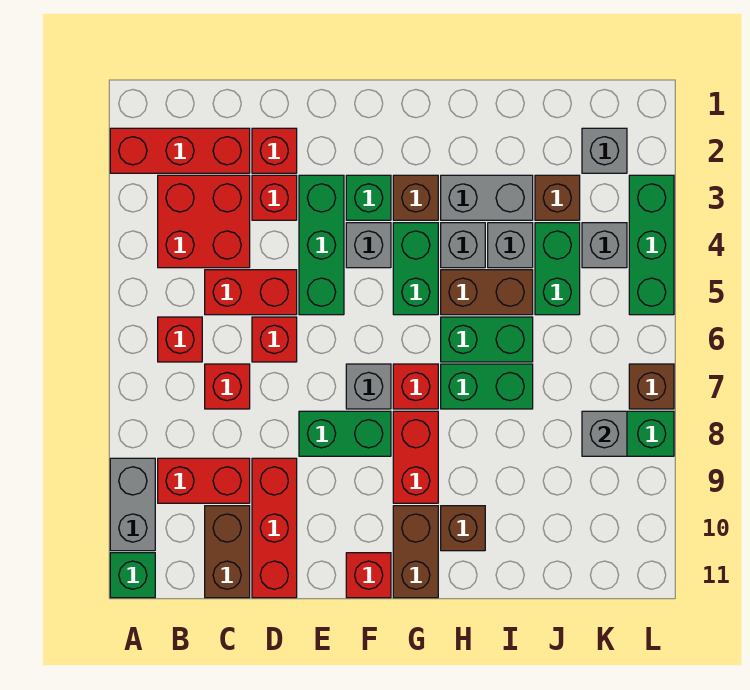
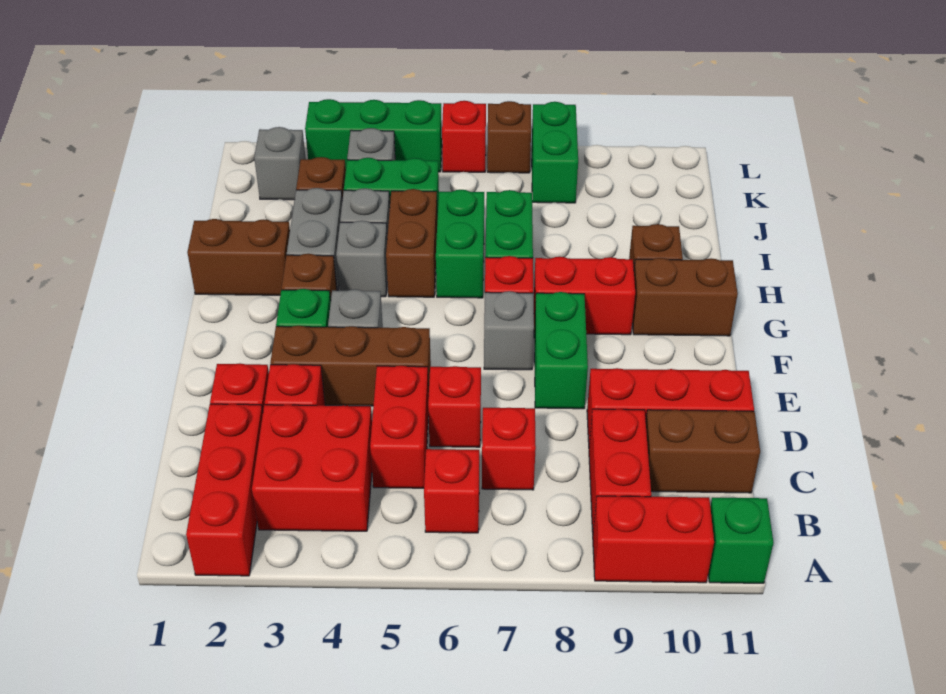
grey 1x2 brick [110,458,155,551] -> red 1x2 brick [593,496,714,583]
green 1x3 brick [299,175,344,315] -> brown 1x3 brick [271,326,431,406]
red 1x1 brick [346,553,391,598] -> red 1x1 brick moved to [442,101,486,172]
green 1x2 brick [393,223,438,315] -> none
none -> brown 1x2 brick [187,219,290,295]
grey 1x1 brick [582,411,627,456] -> none

